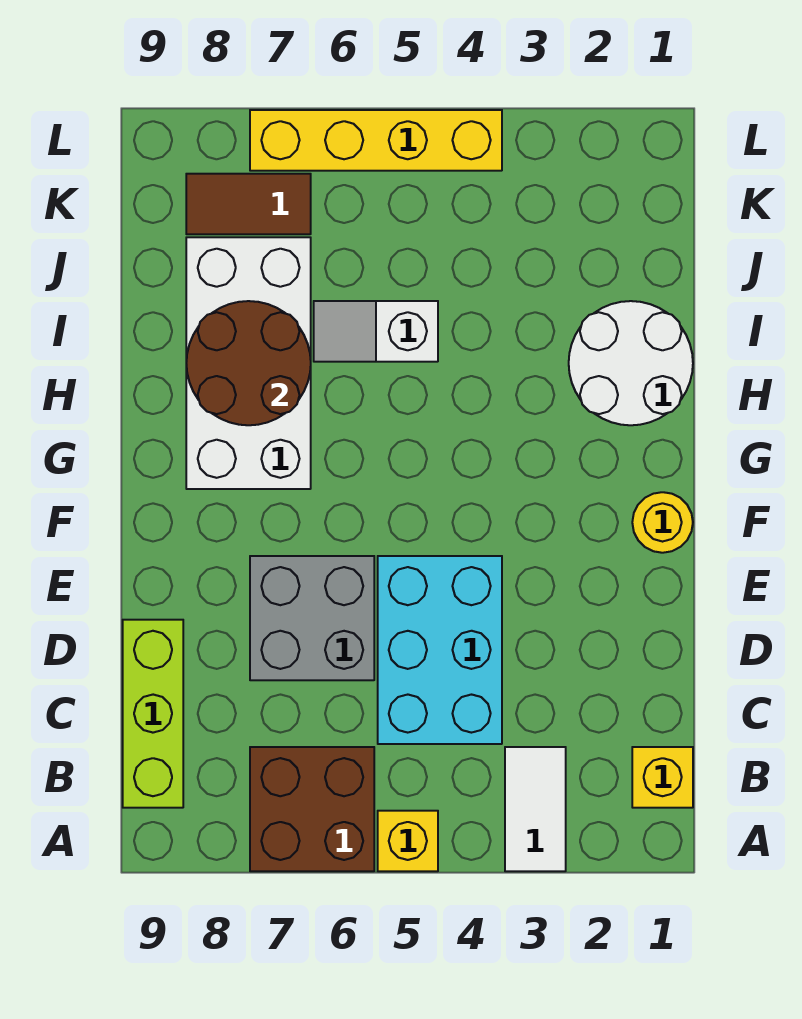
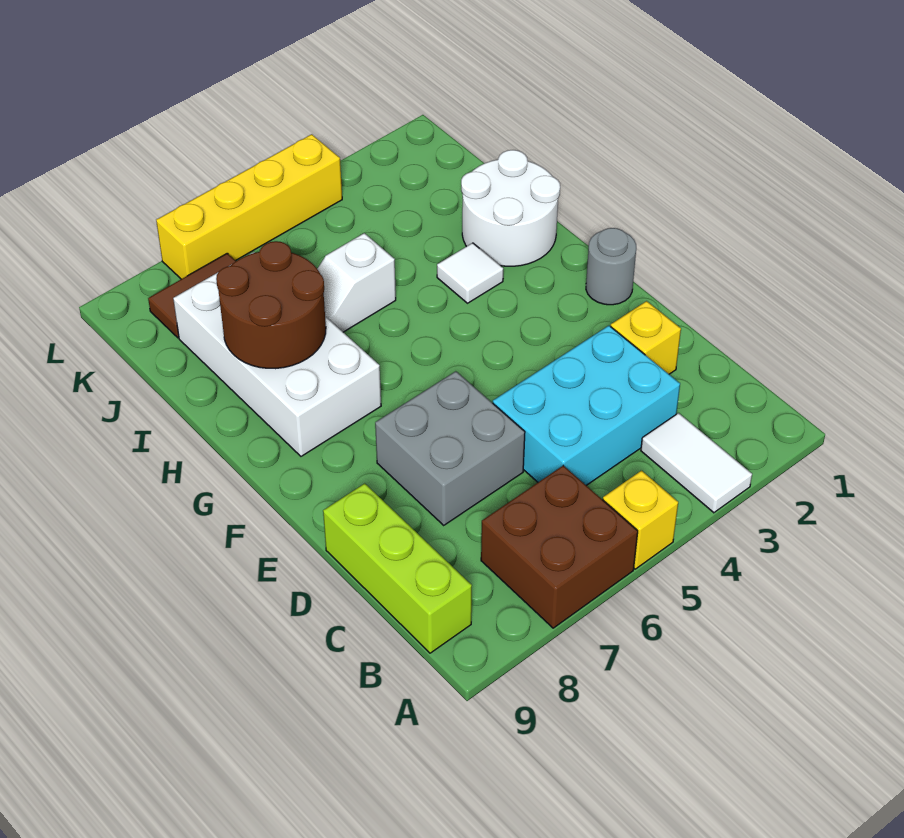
yellow 1x1 brick [632,747,693,808] -> yellow 1x1 brick moved to [611,301,681,374]
cyan 2x3 brick [378,556,502,744] -> cyan 2x3 brick turned to [493,326,680,485]
yellow 1x1 round brick [632,492,693,553] -> grey 1x1 round brick [586,228,636,305]
none -> white 1x1 tile [437,243,503,303]

